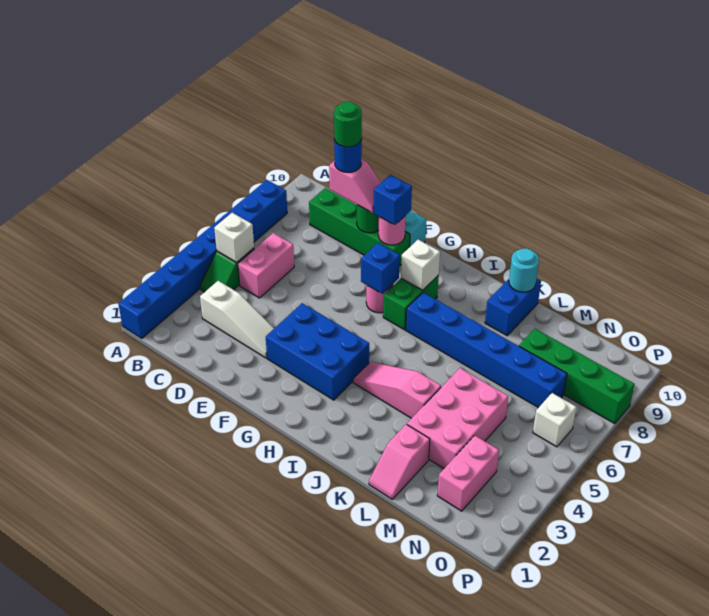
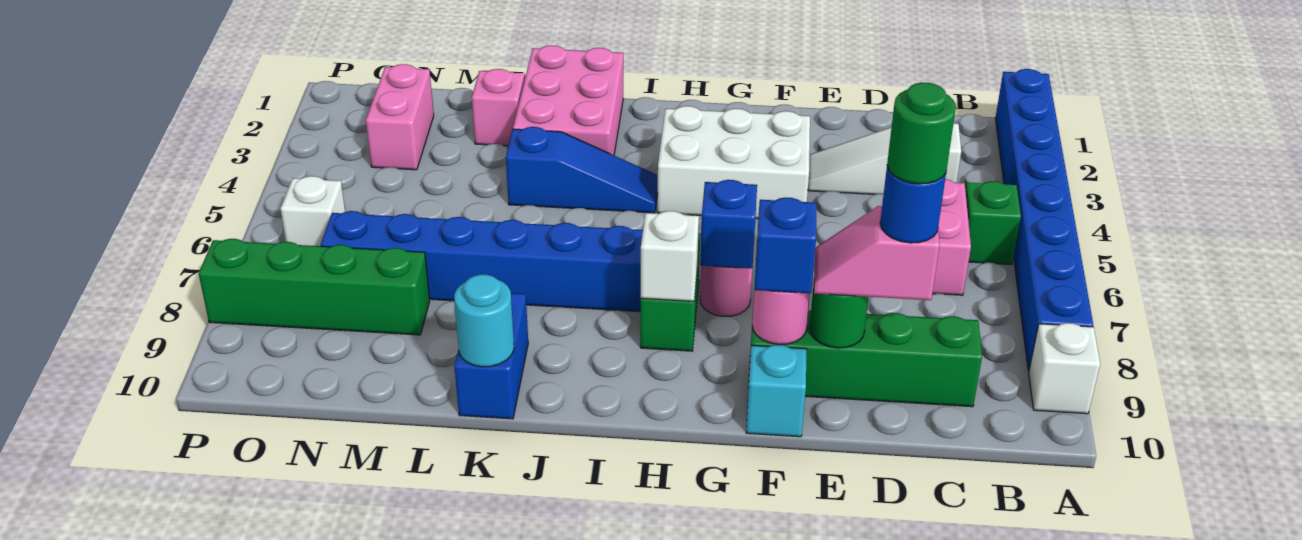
white 1x1 brick [214,213,254,263] -> white 1x1 brick moved to [1029,323,1100,414]
blue 2x3 brick [266,303,369,400] -> white 2x3 brick [657,106,810,219]
pink 1x3 slope [353,362,441,418] -> blue 1x3 slope [506,127,658,213]
pink 2x3 brick [407,368,508,468] -> pink 2x3 brick moved to [513,45,623,155]

